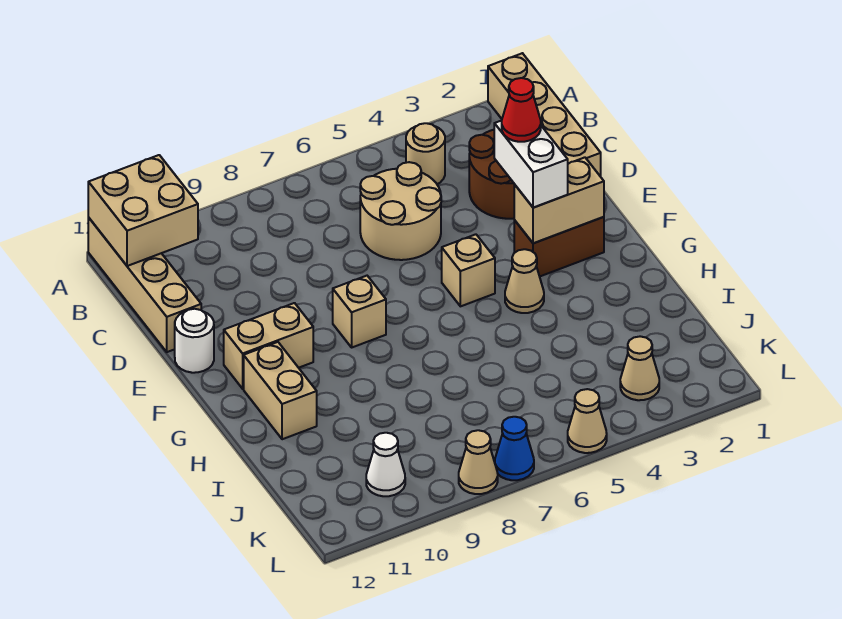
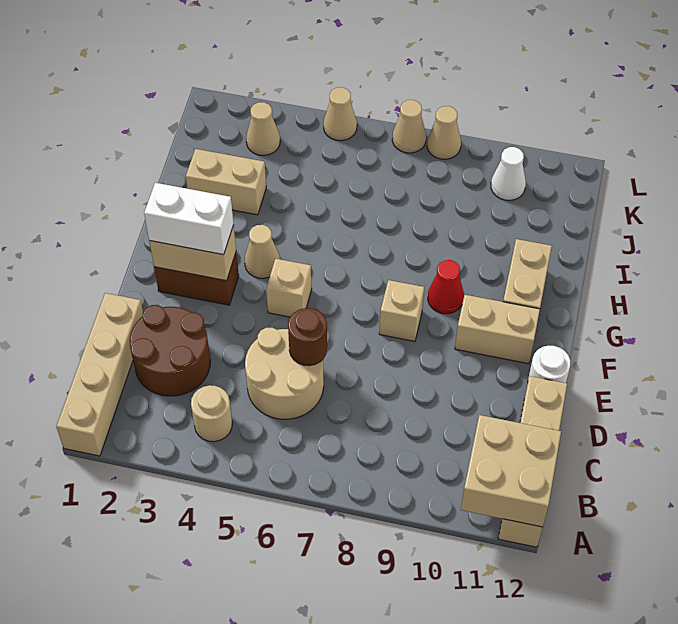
none -> brown 1x1 round brick [288,308,327,366]
white 1x2 brick [494,120,568,208] -> white 1x2 brick turned to [144,183,234,255]
red 1x1 cone [502,78,541,142] -> red 1x1 cone moved to [428,260,464,314]
none -> tan 1x2 brick [186,149,266,215]
blue 1x1 cone [495,417,534,480] -> tan 1x1 cone [392,100,426,153]

